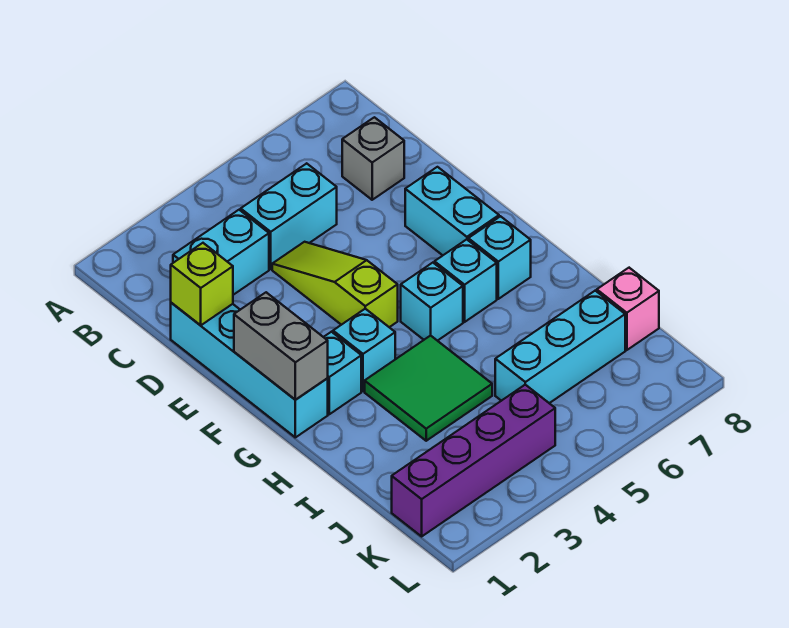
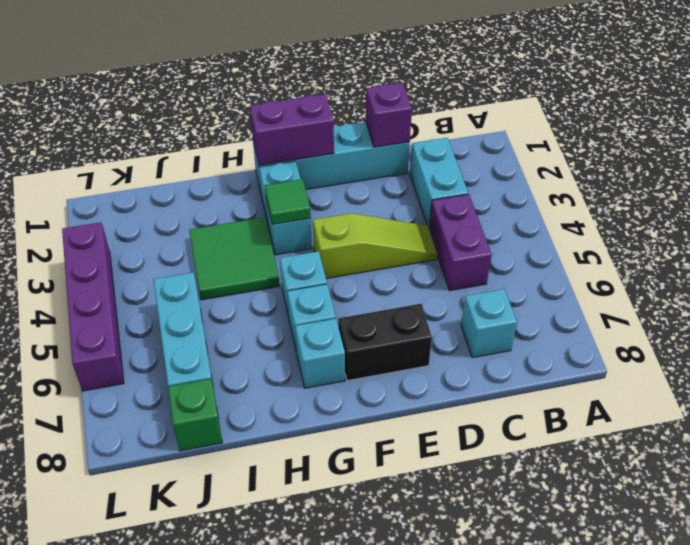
cyan 1x2 brick [241,163,337,269] -> purple 1x2 brick [429,194,492,291]
grey 1x1 brick [342,117,404,200] -> cyan 1x1 brick [461,289,517,358]
lime 1x1 brick [171,243,233,325] -> purple 1x1 brick [366,83,412,147]
cyan 1x2 brick [405,167,499,255] -> black 1x2 brick [338,304,432,381]
grey 1x2 brick [234,292,328,400] -> purple 1x2 brick [250,94,334,165]
none -> green 1x1 tile [265,179,311,224]
pink 1x1 brick [597,268,659,350] -> green 1x1 brick [168,379,222,451]
purple 1x4 brick [392,385,555,536] -> purple 1x4 brick moved to [62,222,124,391]

